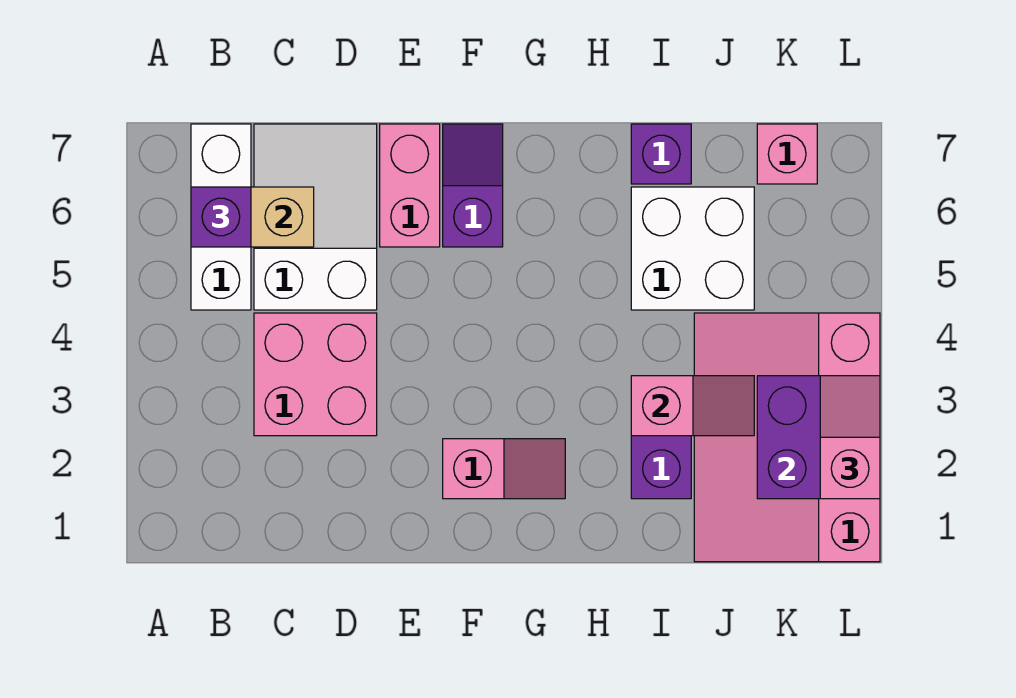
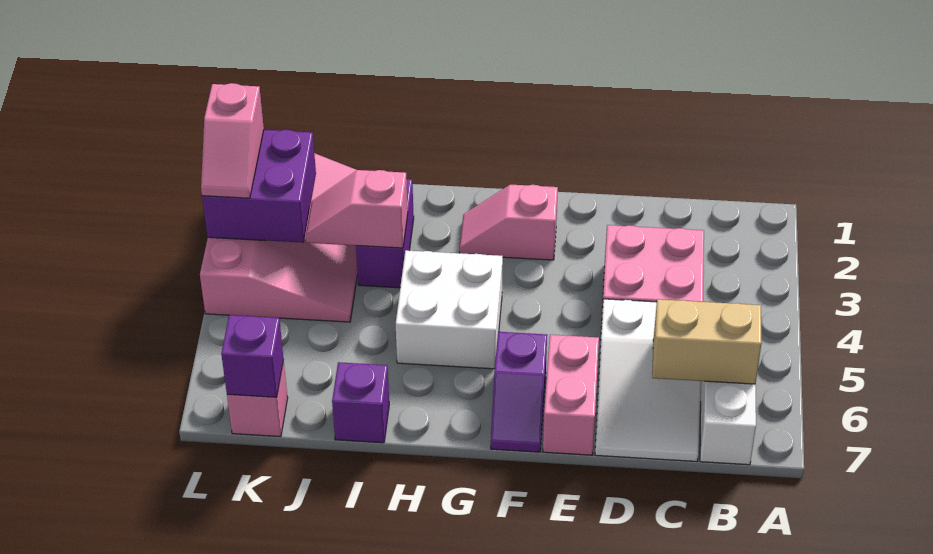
purple 1x1 brick [191,187,251,247] -> purple 1x1 brick moved to [221,315,284,397]
white 2x2 brick [631,187,754,310] -> white 2x2 brick moved to [396,250,503,369]

